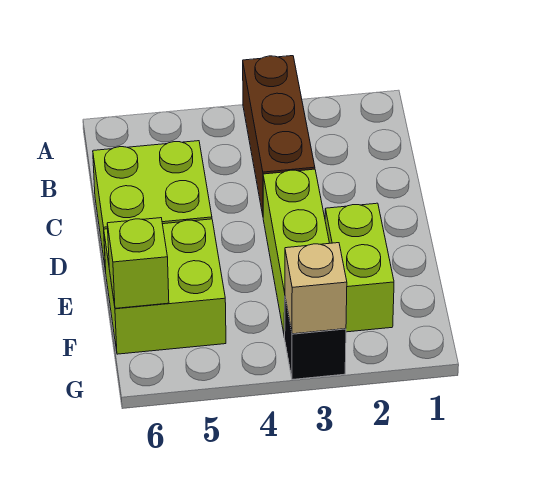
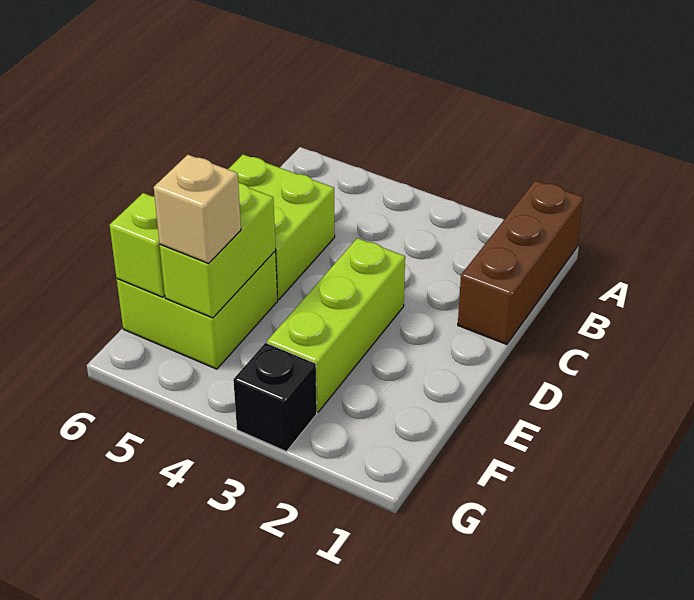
brown 1x3 brick [243,56,315,215] -> brown 1x3 brick moved to [458,180,583,344]
lime 1x2 brick [325,203,394,332] -> lime 1x2 brick moved to [160,183,276,318]
tan 1x1 brick [285,243,347,334] -> tan 1x1 brick moved to [154,155,241,263]

